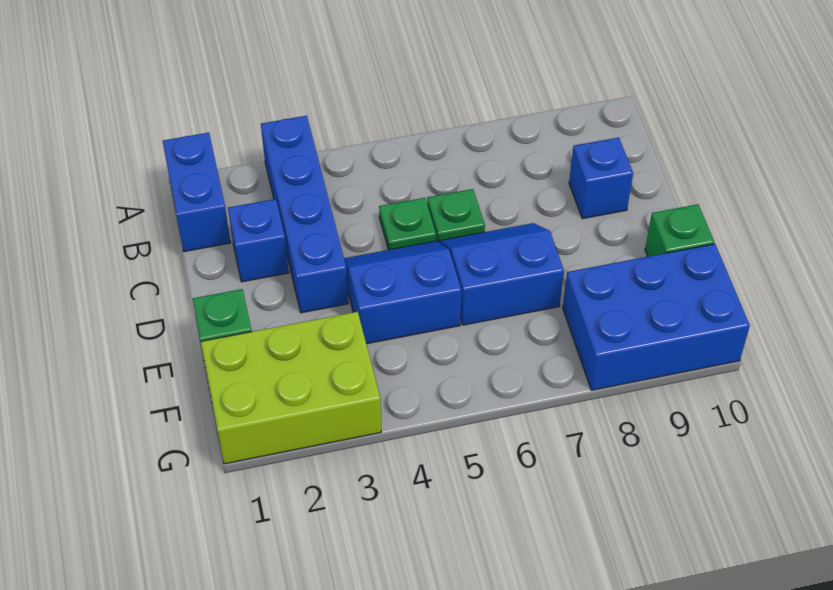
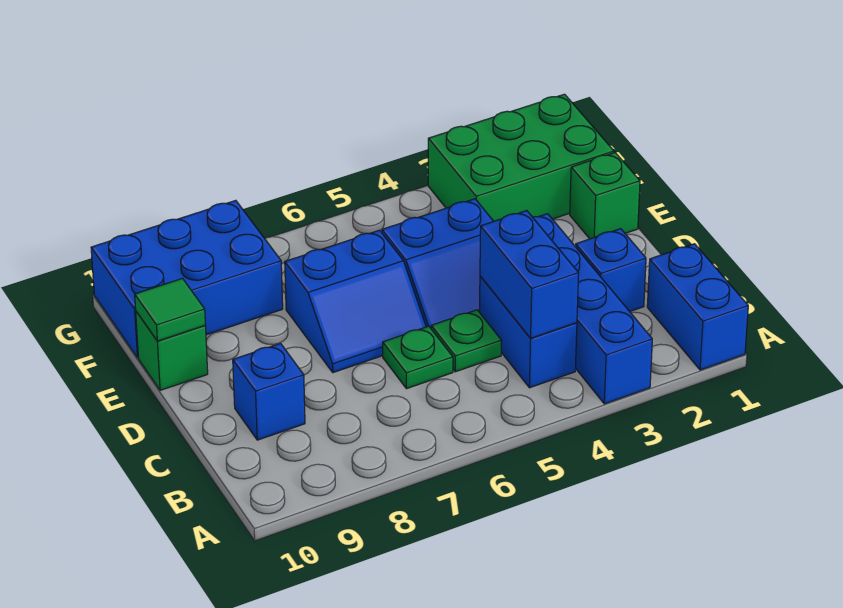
none -> blue 1x2 brick [480,276,577,388]
none -> blue 1x2 brick [480,211,579,338]
none -> green 1x1 tile [135,278,205,341]
lime 2x3 brick [201,312,381,464] -> green 2x3 brick [428,94,614,221]

